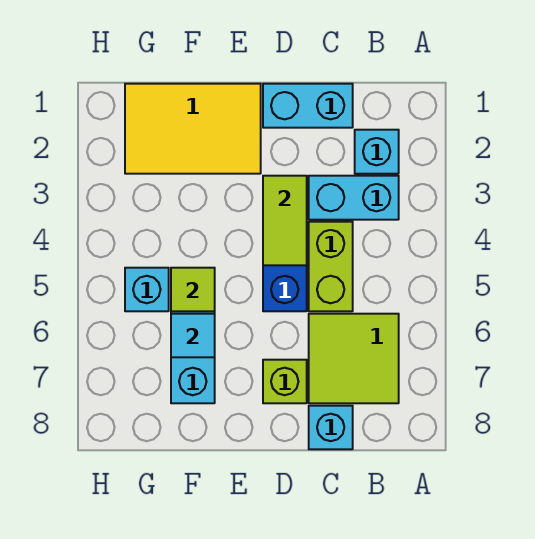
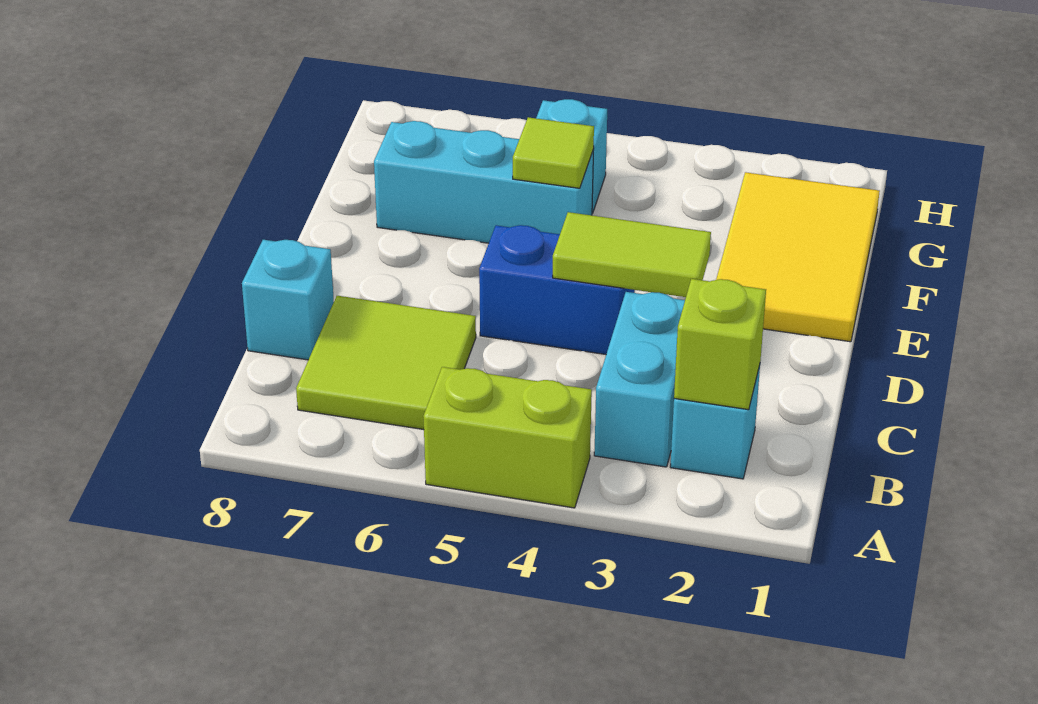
cyan 1x2 brick [263,84,353,128] -> none
lime 1x2 brick [309,222,353,311] -> lime 1x2 brick moved to [423,367,592,508]
lime 1x1 brick [263,360,307,403] -> lime 1x1 brick moved to [674,279,766,410]
cyan 1x1 tile [171,314,215,357] -> none

